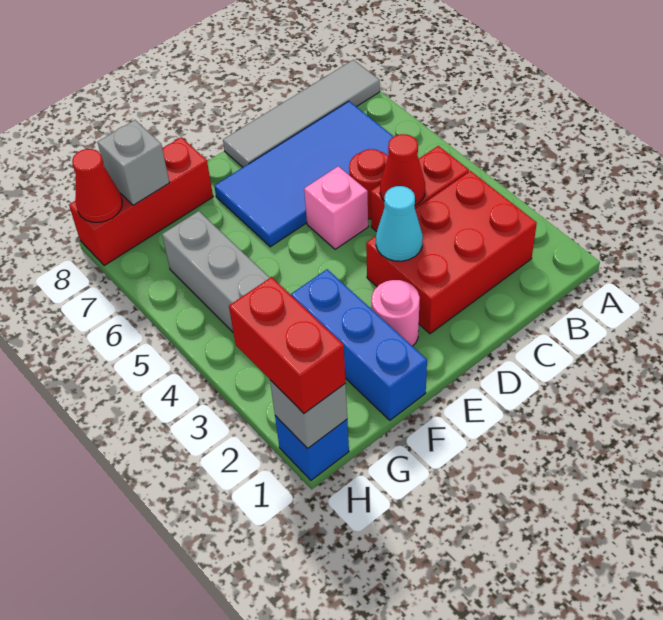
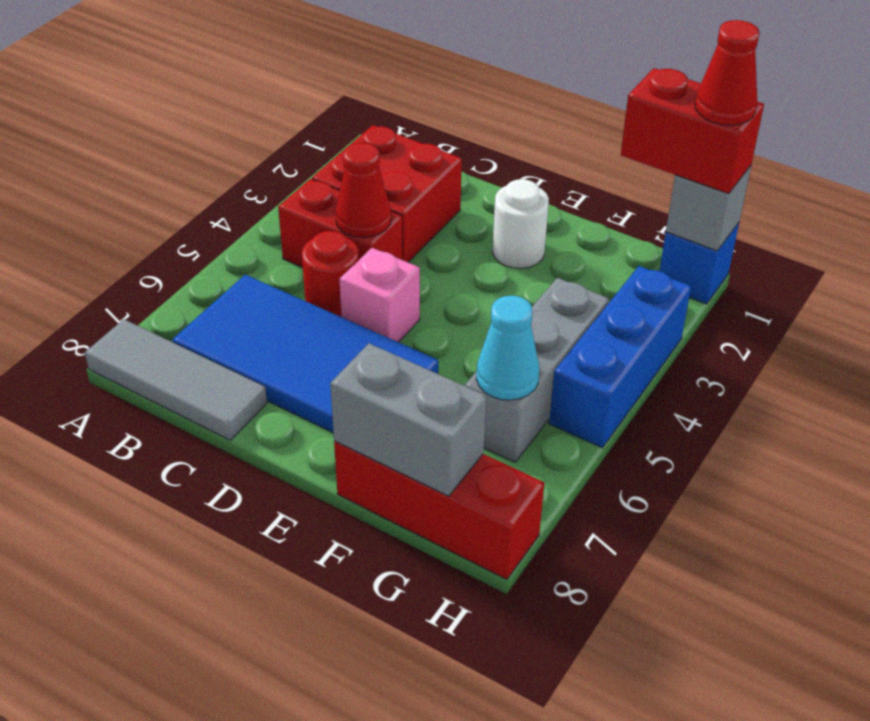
grey 1x4 tile [223,60,380,167] -> grey 1x3 tile [85,319,267,440]
red 2x3 brick [366,171,537,334] -> red 2x2 brick [312,125,462,262]
cyan 1x1 cone [376,186,423,261] -> cyan 1x1 cone moved to [476,296,539,400]
pink 1x1 round brick [372,280,420,346] -> white 1x1 round brick [492,179,549,268]
blue 1x3 brick [291,269,427,420] -> blue 1x3 brick moved to [549,266,691,448]
grey 1x1 brick [98,120,169,205] -> grey 1x2 brick [330,343,486,496]
red 1x2 brick [229,277,346,413] -> red 1x2 brick turned to [621,68,764,194]
red 1x1 cone [72,149,122,222] -> red 1x1 cone moved to [695,20,760,125]

